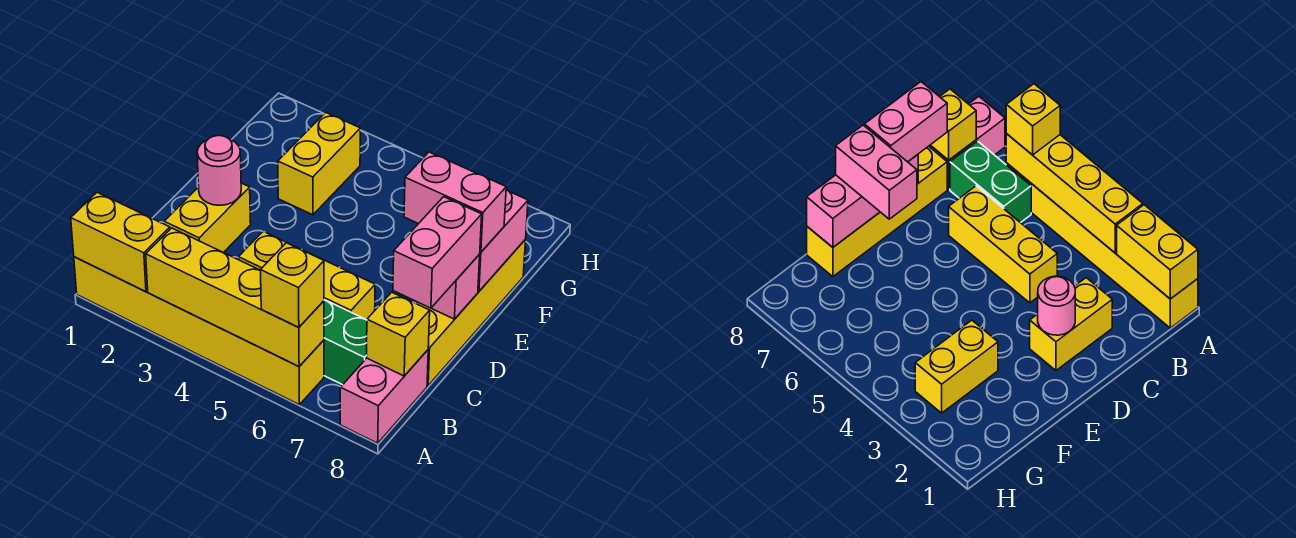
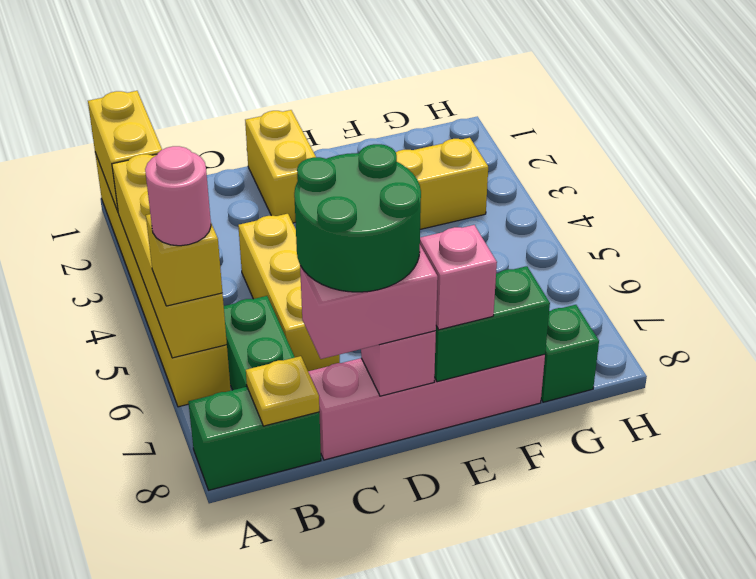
pink 1x2 brick [340,350,428,443] -> green 1x2 brick [188,387,321,490]
yellow 1x1 brick [366,292,430,376] -> yellow 1x1 plate [246,356,319,426]
yellow 1x2 brick [164,183,251,253] -> yellow 1x2 brick turned to [245,110,316,223]
none -> green 2x2 round brick [294,144,421,292]
yellow 1x4 brick [416,240,526,385] -> pink 1x4 brick [308,354,545,460]
pink 1x1 round brick [197,136,241,205] -> pink 1x1 round brick moved to [145,146,211,246]
pink 1x2 brick [404,152,506,252] -> pink 1x1 brick [420,225,497,330]
pink 1x2 brick [478,190,528,291] -> green 1x2 brick [434,266,550,382]
none -> green 1x1 brick [541,305,599,402]

